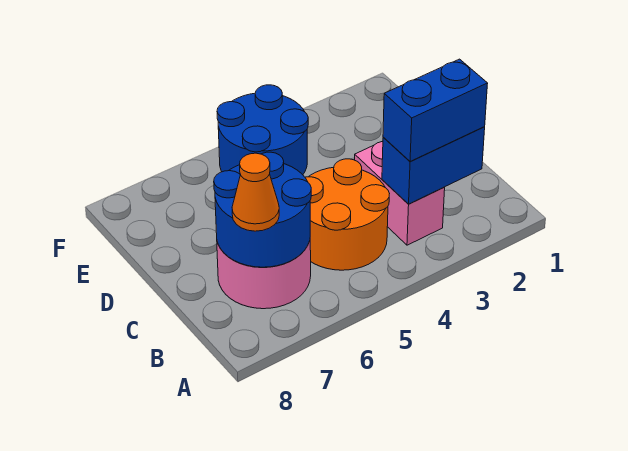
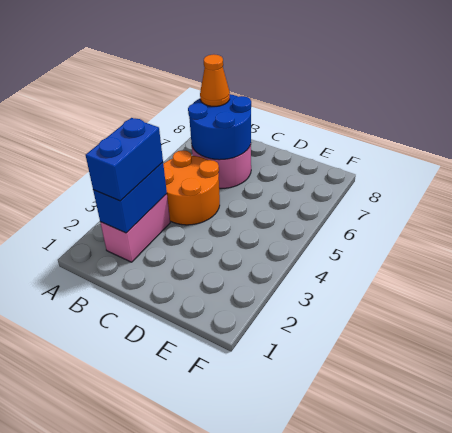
pink 1x2 brick [355,141,445,245] -> pink 1x2 brick turned to [100,194,170,262]
blue 2x2 round brick [217,85,308,175] -> none

